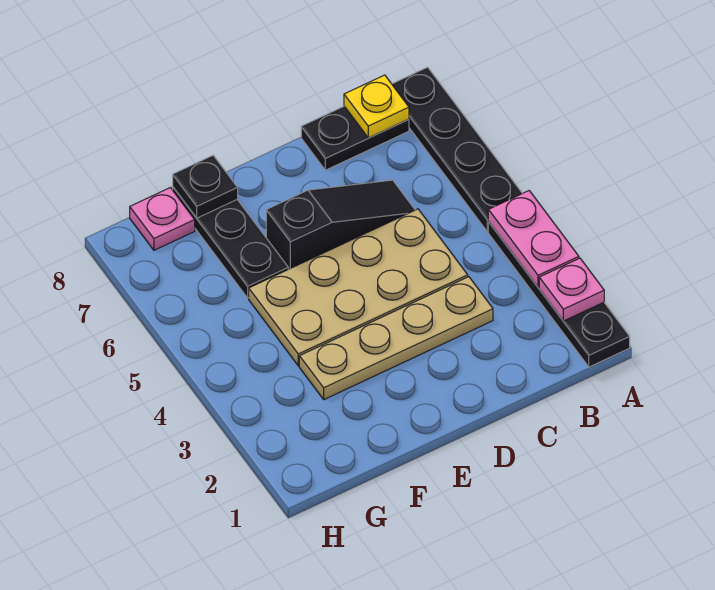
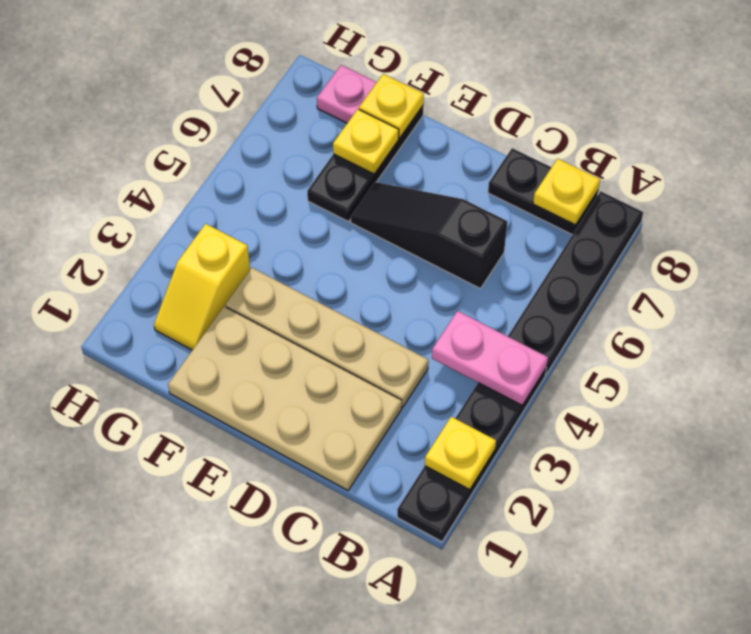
pink 1x1 plate [539,258,604,321] -> yellow 1x1 plate [425,417,496,490]
pink 1x2 plate [488,191,579,287] -> pink 1x2 plate turned to [432,311,548,405]
tan 2x4 plate [249,209,468,366] -> tan 2x4 plate moved to [168,307,402,490]
black 1x3 slope [266,180,415,269] -> black 1x3 slope turned to [351,182,507,289]
none -> yellow 1x1 plate [333,109,399,174]
black 1x1 plate [173,155,238,218] -> yellow 1x1 plate [359,74,424,138]
none -> yellow 1x2 slope [154,224,250,350]

